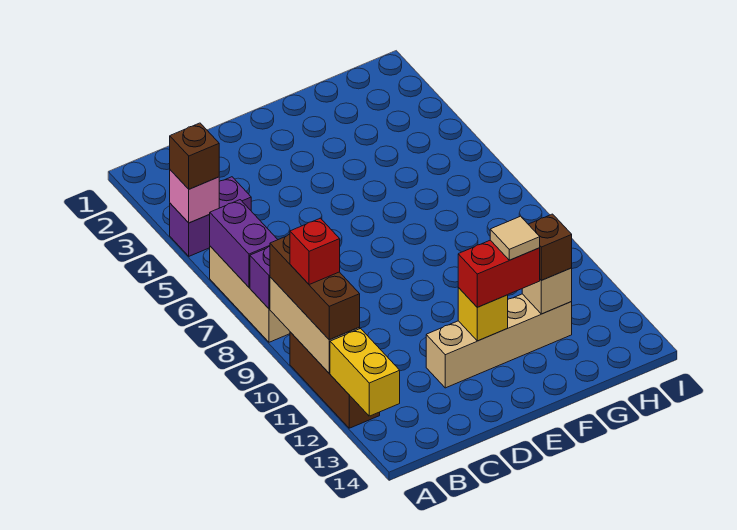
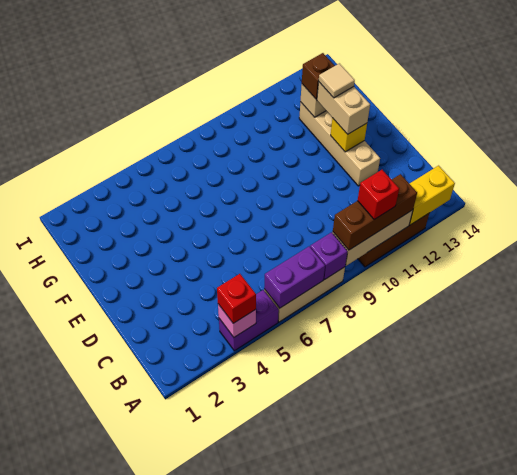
purple 1x2 brick [170,177,251,256] -> purple 1x2 brick turned to [219,290,279,351]
brown 1x1 brick [170,123,219,189] -> red 1x1 brick [217,274,256,323]
red 1x2 brick [458,240,540,307] -> tan 1x2 brick [317,82,370,134]

